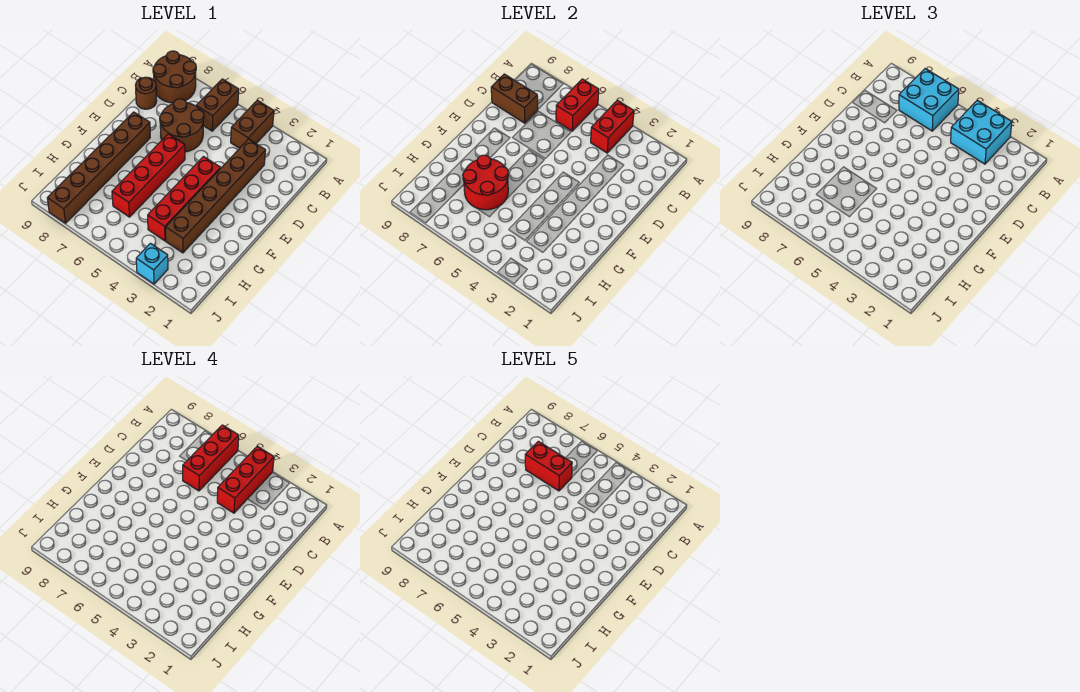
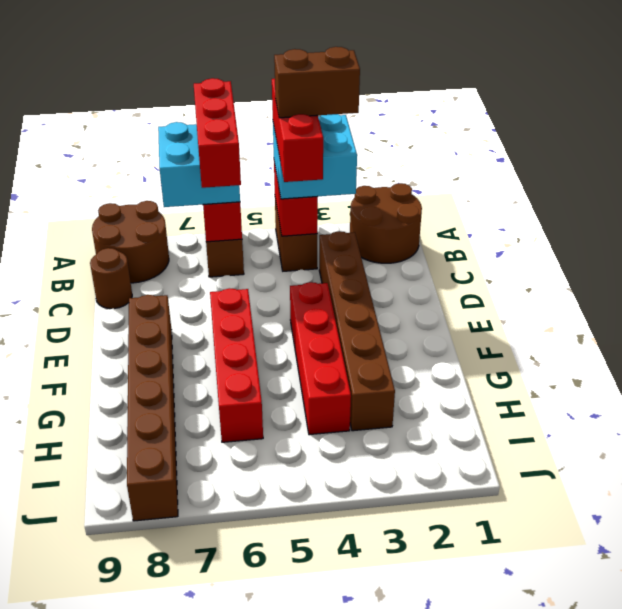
brown 2x2 round brick [160,99,204,152] -> brown 2x2 round brick moved to [350,183,422,263]
red 1x2 brick [525,441,572,491] -> none
brown 1x2 brick [491,74,538,123] -> brown 1x2 brick moved to [274,47,360,118]
red 2x2 round brick [463,155,508,210] -> none
cyan 1x1 brick [136,243,168,284] -> none

